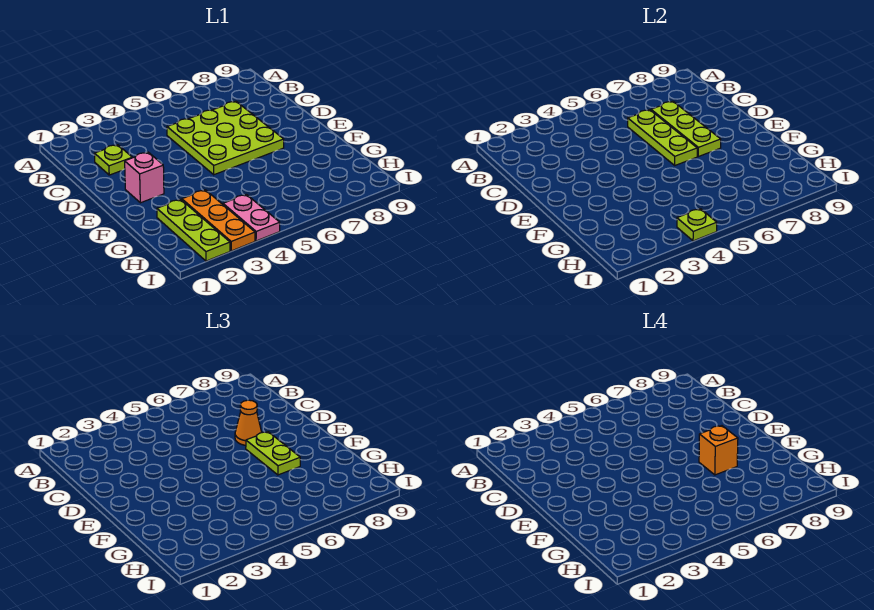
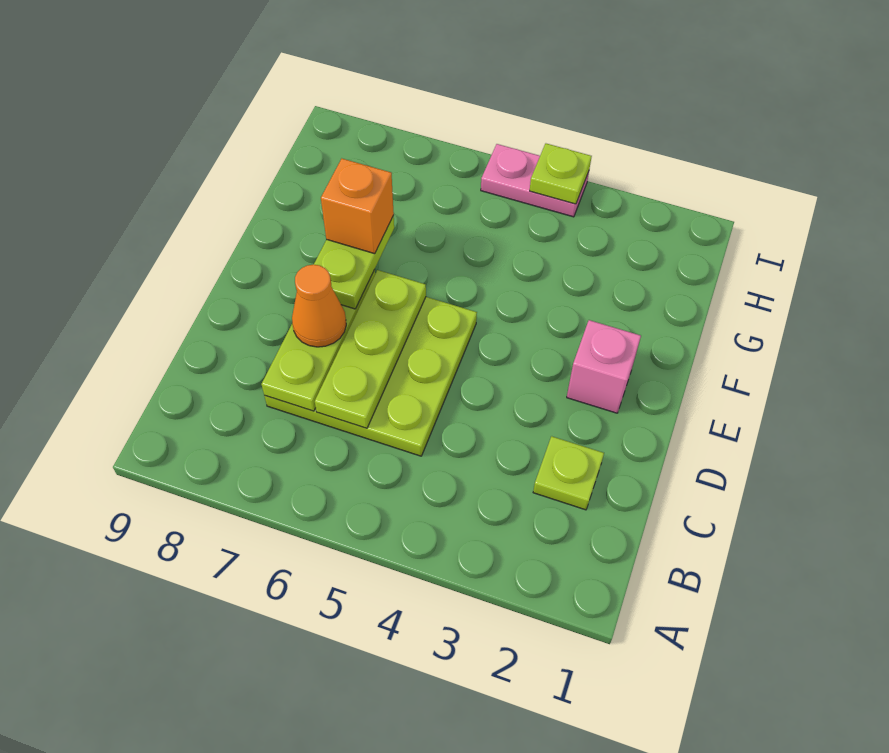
lime 1x3 plate [157,199,230,261] -> none
orange 1x3 plate [182,190,255,251] -> none
pink 1x2 plate [223,194,280,241] -> pink 1x2 plate turned to [481,144,589,217]

